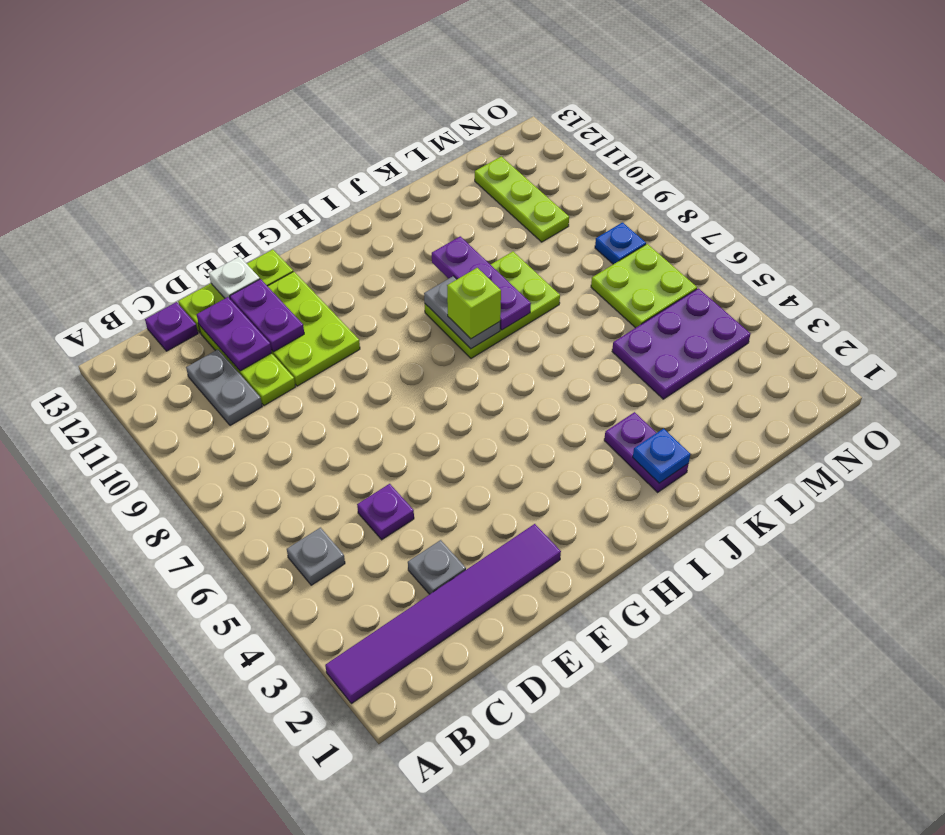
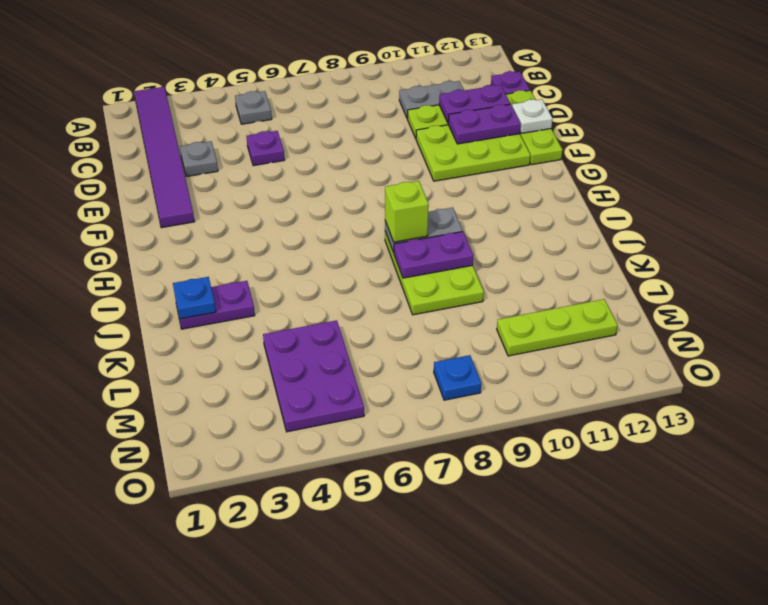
purple 1x3 plate [432,236,531,330] -> purple 1x2 plate [394,232,473,278]
lime 2x2 plate [591,244,697,328] -> none

